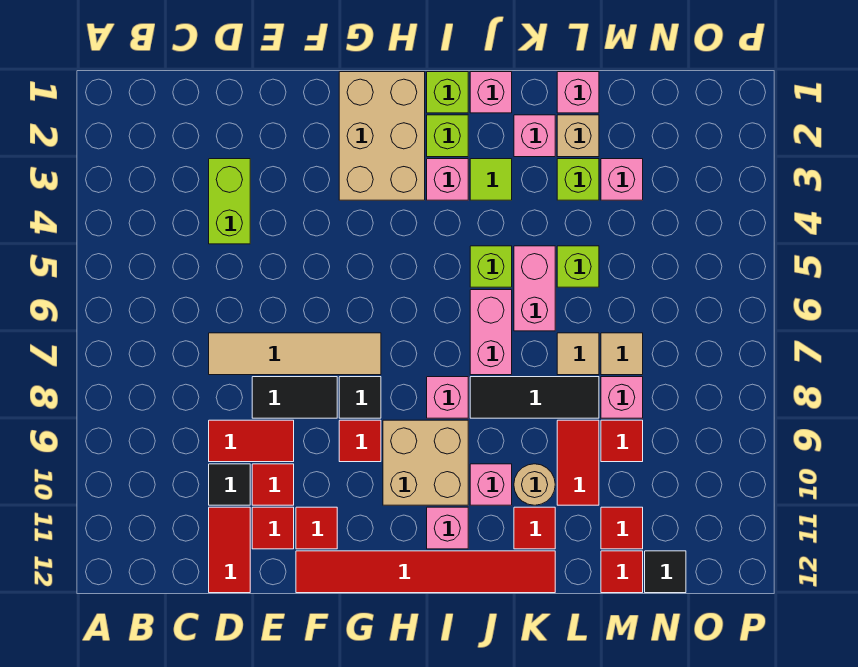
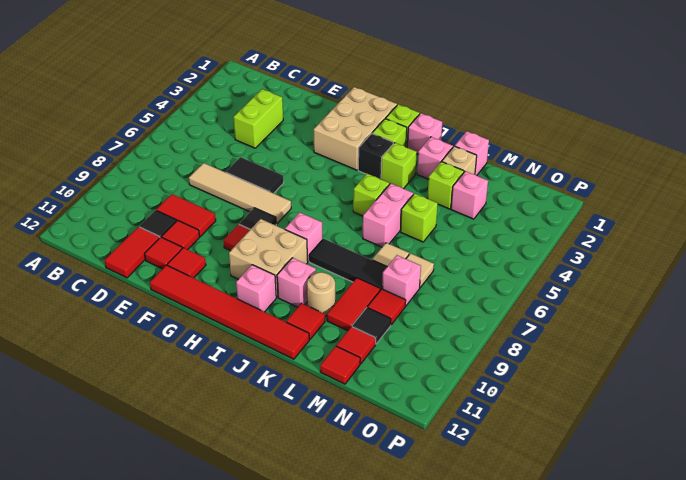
black 1x2 tile [252,377,337,418] -> black 1x2 tile moved to [226,157,284,193]
pink 1x1 brick [427,159,468,200] -> black 1x1 brick [358,134,393,179]
lime 1x1 tile [470,159,512,200] -> lime 1x1 brick [381,143,417,189]
pink 1x2 brick [470,290,512,375] -> none
black 1x1 tile [645,551,686,593] -> black 1x1 tile moved to [352,308,391,344]

